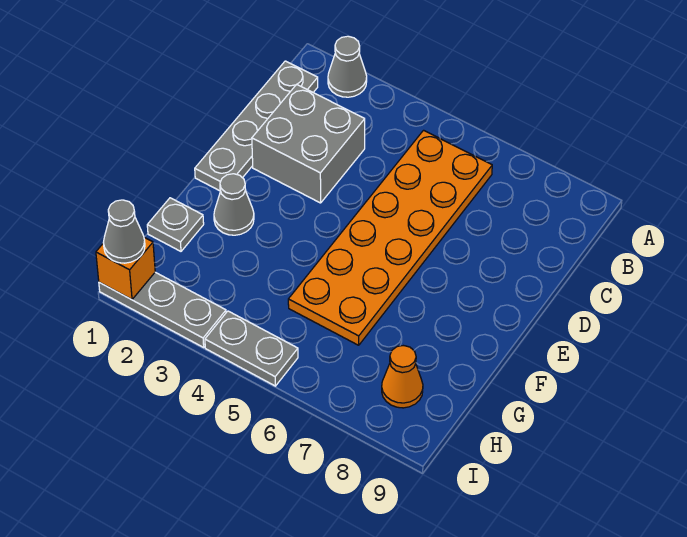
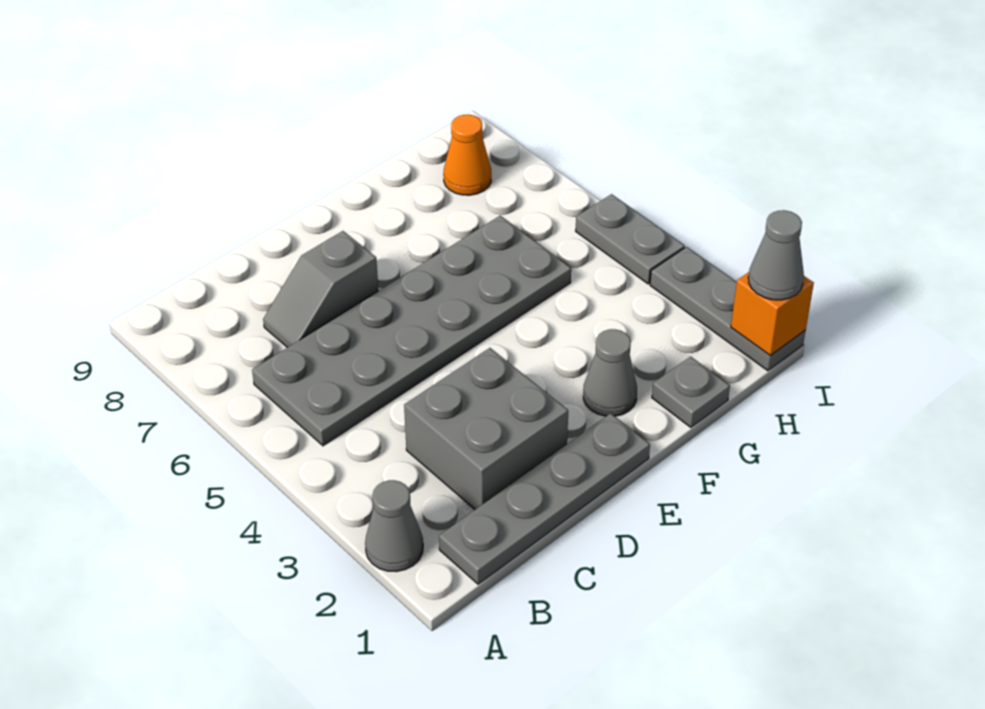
orange 2x6 plate [288,130,492,345] -> grey 2x6 plate [252,216,571,446]
none -> grey 1x2 slope [263,231,378,348]

